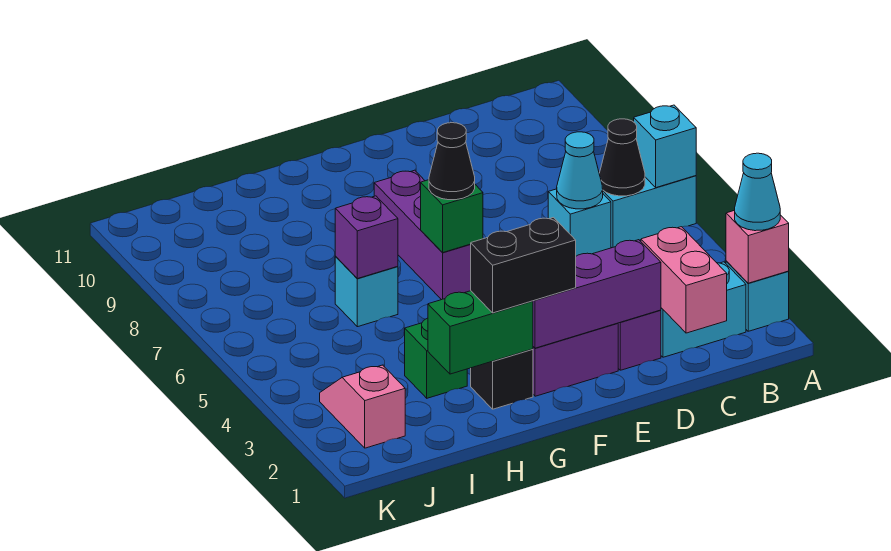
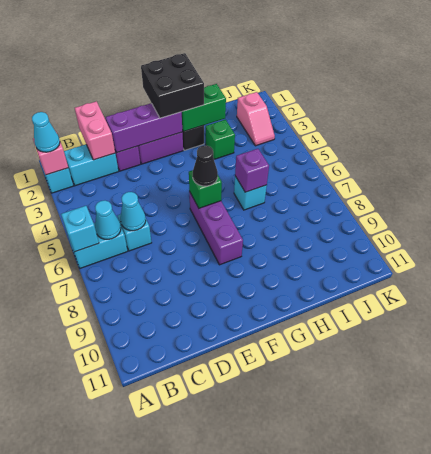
black 1x1 cone [599,119,645,196] -> cyan 1x1 cone [95,201,121,239]
black 1x2 brick [470,218,576,313] -> black 2x2 brick [141,53,204,118]

